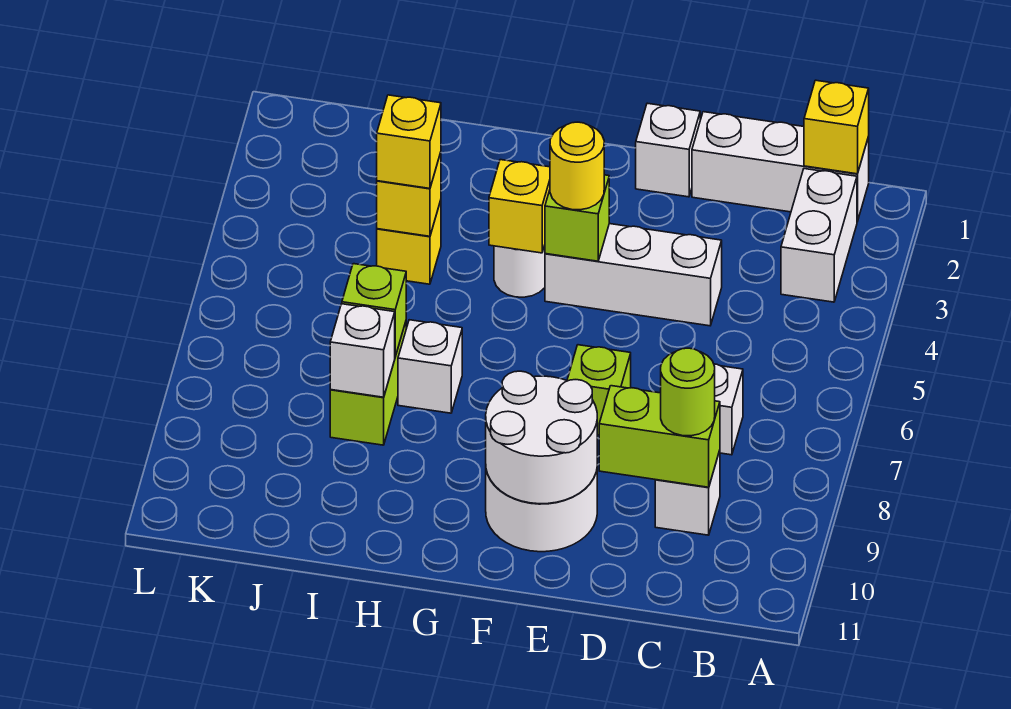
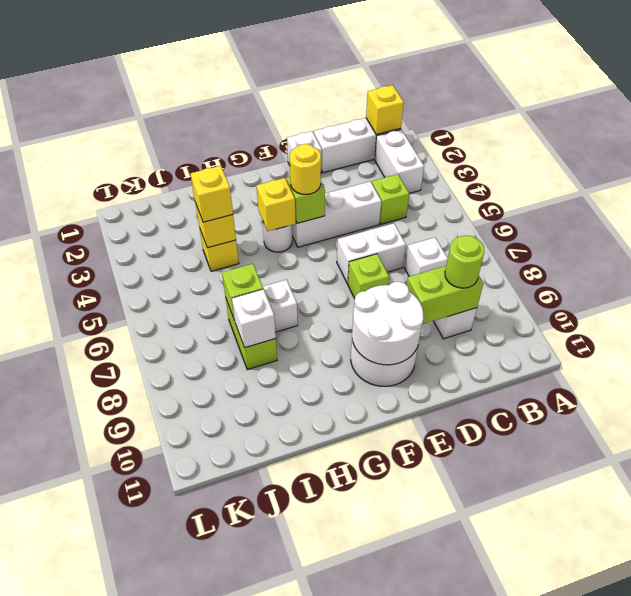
none -> lime 1x1 brick [372,174,409,224]
none -> white 1x2 brick [337,223,406,284]

